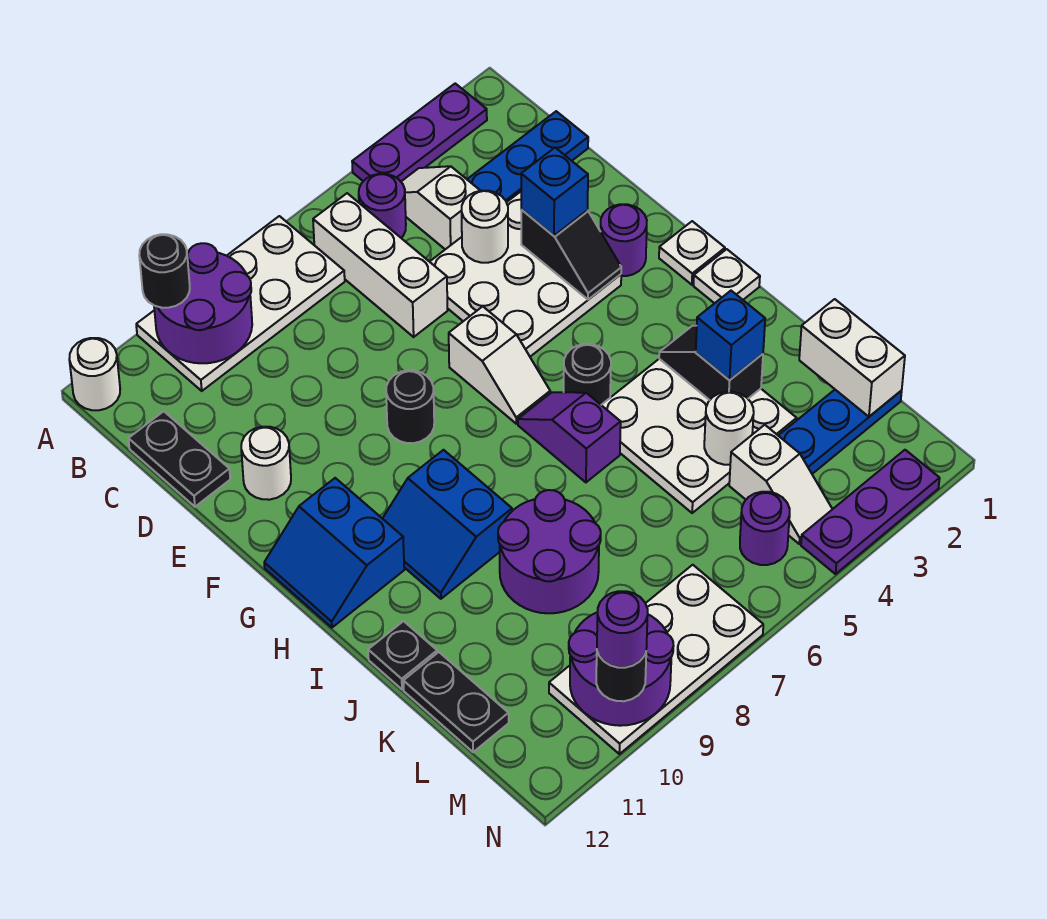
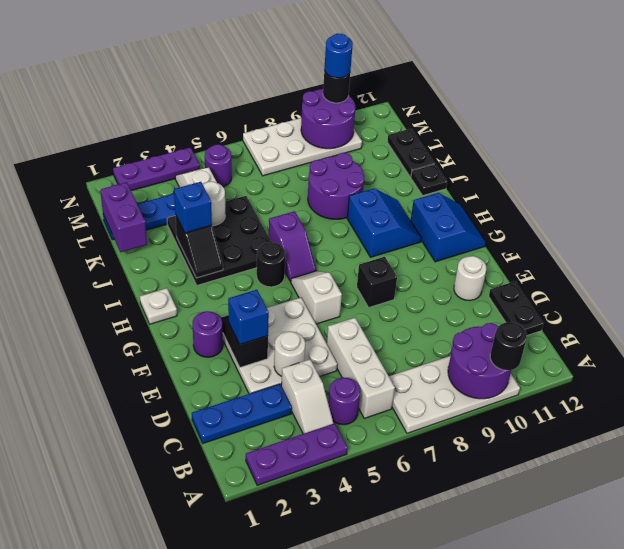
white 1x1 round brick [69,338,120,410] -> none
black 1x1 round brick [386,371,434,443] -> black 1x1 brick [357,257,397,307]
white 1x1 plate [659,221,725,285] -> none
white 3x3 plate [602,359,797,513] -> black 3x3 plate [167,196,271,285]
white 1x2 brick [799,299,905,417] -> purple 1x2 brick [100,182,147,252]
purple 1x1 round brick [597,591,648,667] -> blue 1x1 round brick [324,34,353,78]

